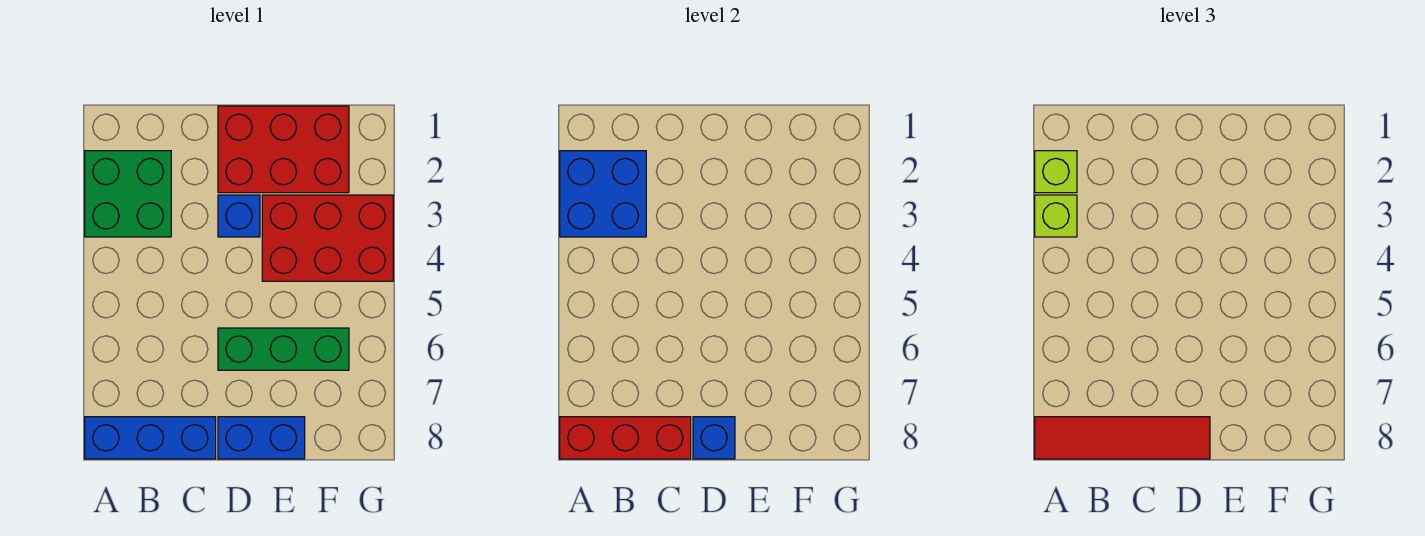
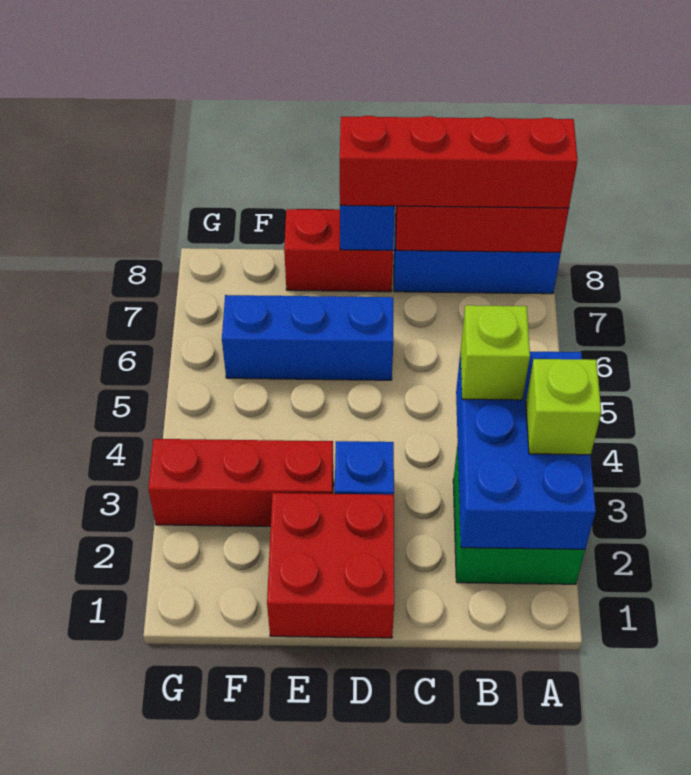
blue 2x2 brick [560,151,646,237] -> blue 2x3 brick [456,351,596,549]
lime 1x1 brick [1035,151,1077,193] -> lime 1x1 brick moved to [461,305,530,400]
red 1x4 tile [1035,417,1210,459] -> red 1x4 brick [340,116,578,208]
red 2x3 brick [218,106,349,193] -> red 2x2 brick [267,493,394,638]
green 1x3 brick [218,328,349,370] -> blue 1x3 brick [222,295,393,380]
blue 1x2 brick [218,417,305,459] -> red 1x2 brick [284,209,393,292]
red 2x3 brick [262,195,393,281] -> red 1x3 brick [148,439,333,526]

